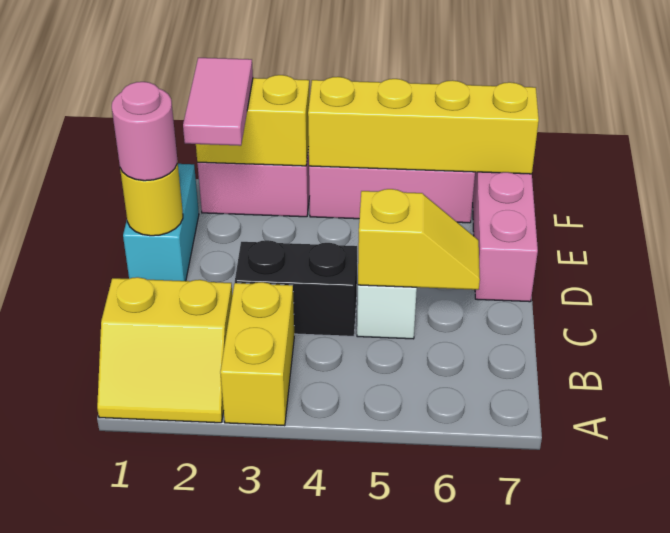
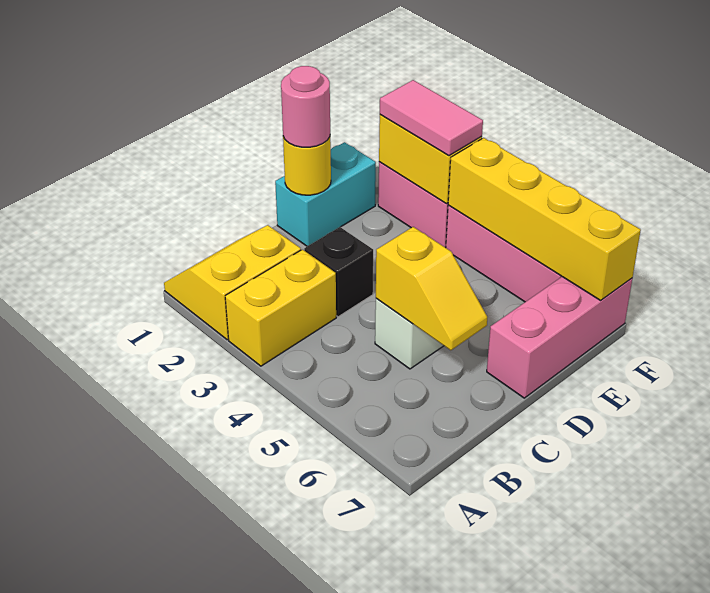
yellow 2x2 slope [97,277,232,423] -> yellow 2x2 slope turned to [164,225,301,340]
black 1x2 brick [235,240,357,336] -> black 1x1 brick [304,227,373,317]
pink 1x2 tile [183,58,253,146] -> pink 1x2 tile turned to [380,80,483,156]

